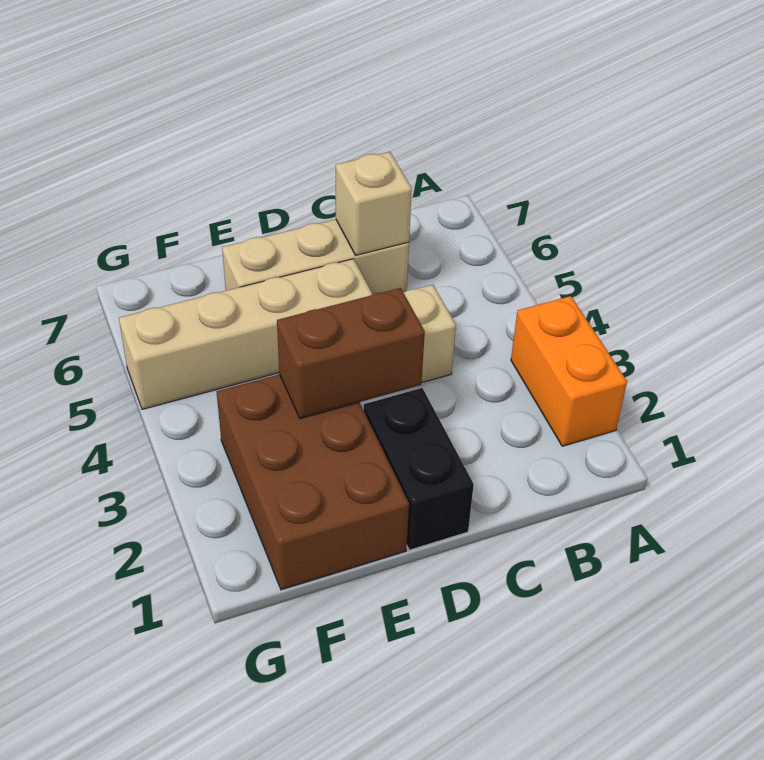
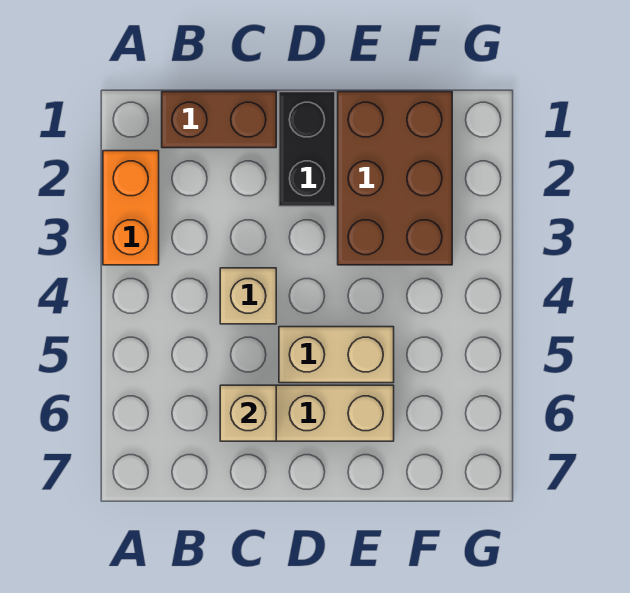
brown 1x2 brick [277,288,425,419] -> brown 1x2 brick moved to [162,92,276,148]
tan 1x4 brick [119,259,372,409] -> tan 1x2 brick [279,327,394,383]

